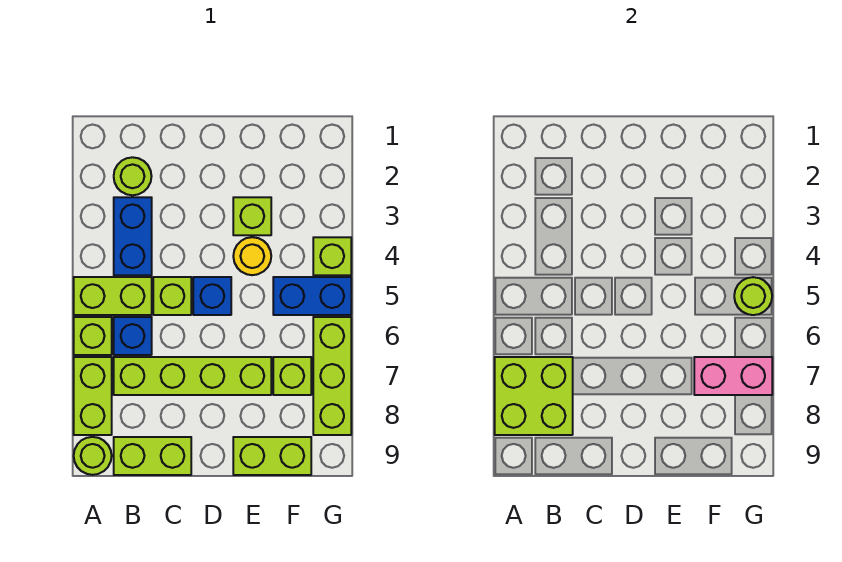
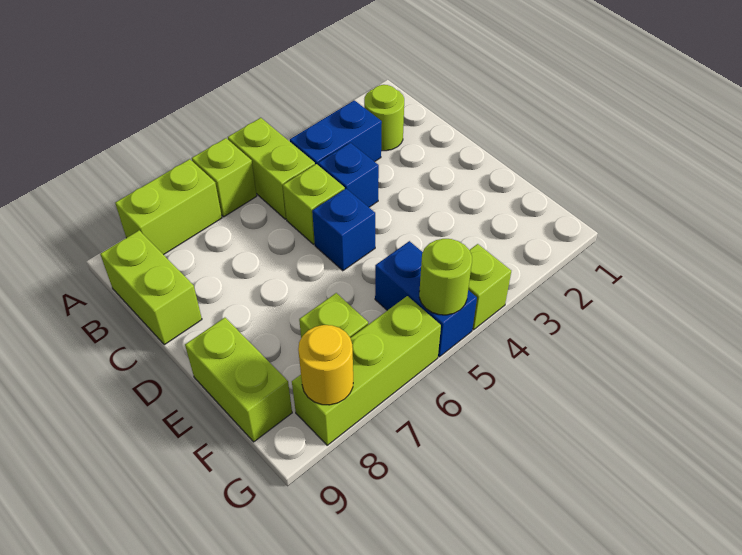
lime 2x2 brick [495,357,573,435] -> none
lime 1x1 round brick [74,437,112,475] -> none
blue 1x1 brick [114,317,152,355] -> blue 1x1 brick moved to [318,143,379,207]
lime 1x4 brick [114,357,271,395] -> none
lime 1x1 brick [233,197,271,235] -> none
yellow 1x1 round brick [233,237,271,275] -> yellow 1x1 round brick moved to [298,325,353,405]
pink 1x2 brick [694,357,772,395] -> none

